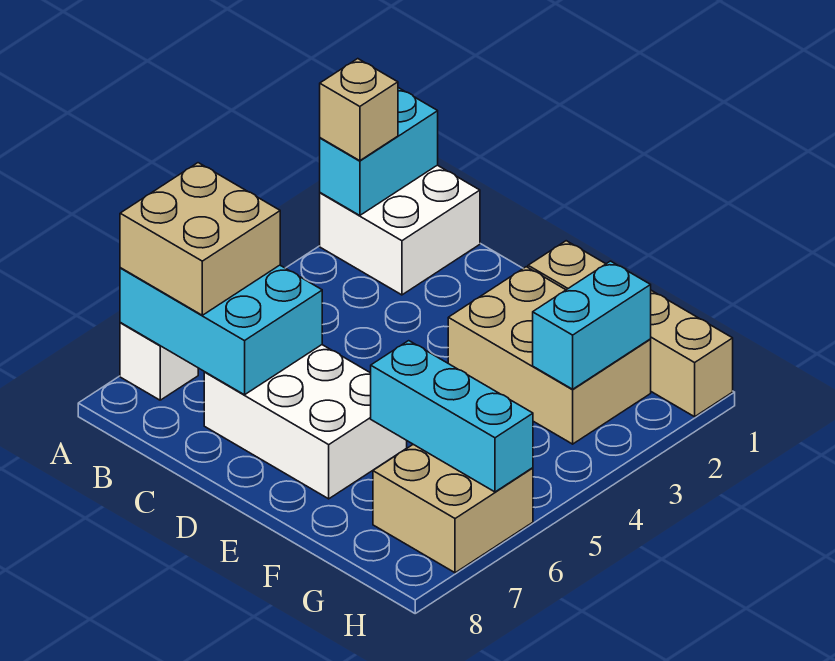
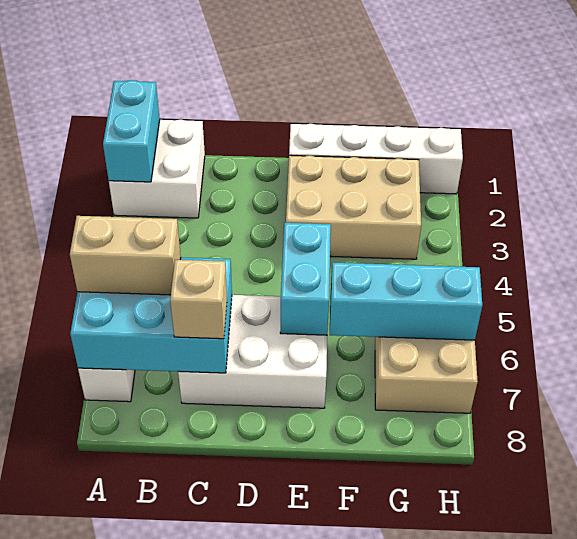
tan 1x1 brick [320,59,398,161] -> tan 1x1 brick moved to [170,260,227,339]
tan 2x2 brick [120,163,280,315] -> tan 1x2 brick [70,216,181,295]
tan 1x4 brick [528,241,733,417] -> white 1x4 brick [289,124,463,194]
cyan 1x2 brick [533,261,651,389] -> cyan 1x2 brick moved to [280,223,331,335]

